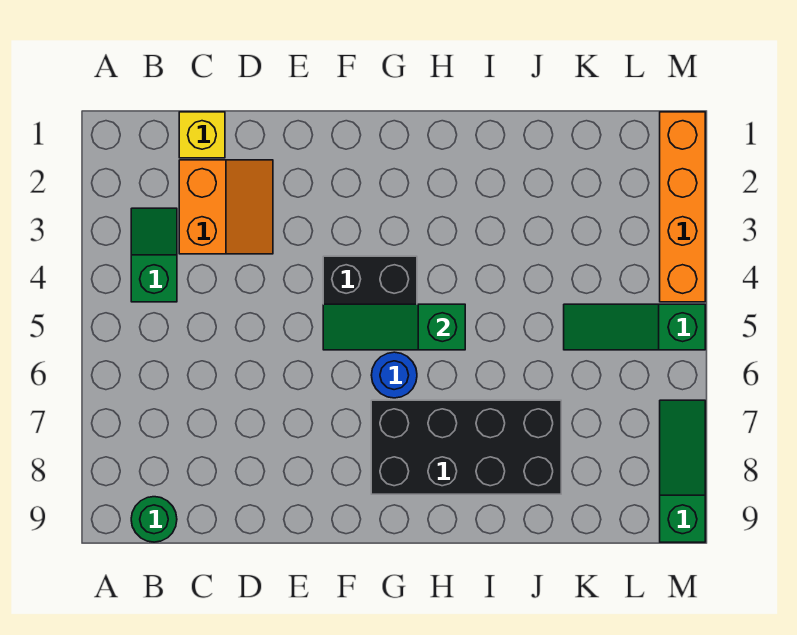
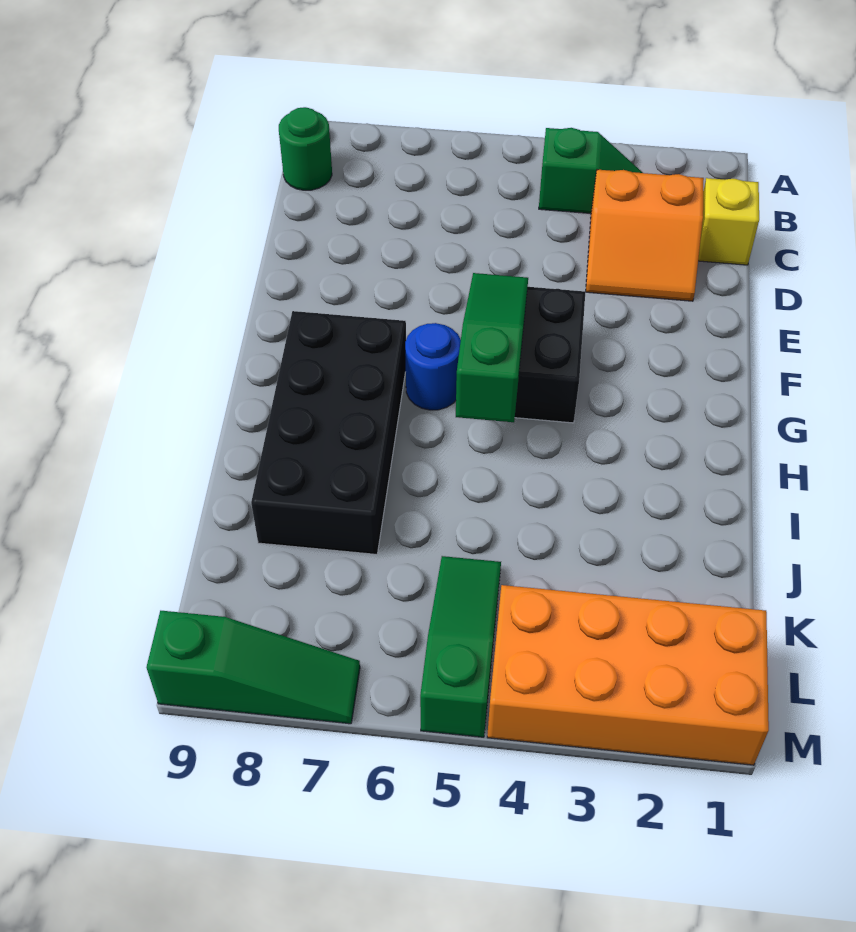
orange 1x4 brick [660,112,705,302] -> orange 2x4 brick [487,585,769,765]

